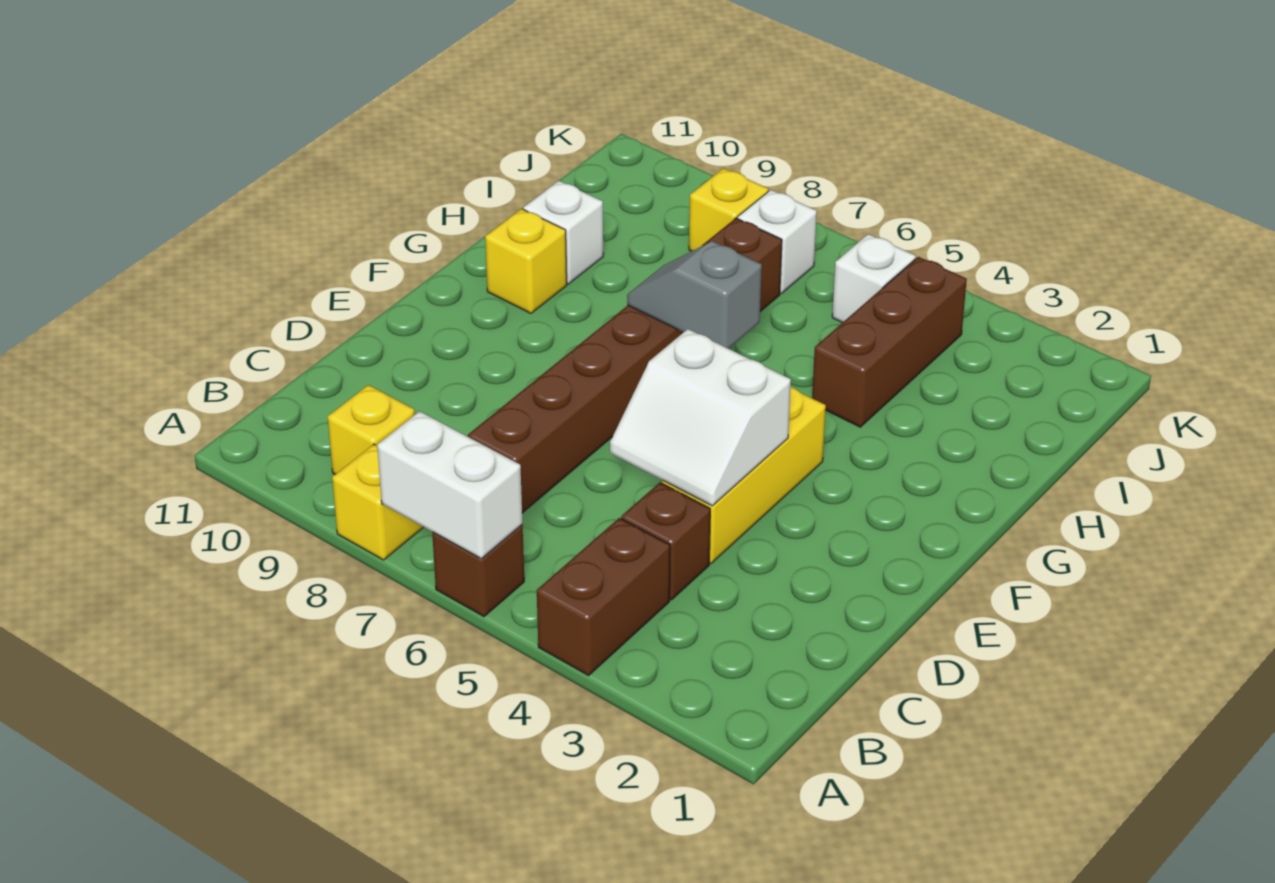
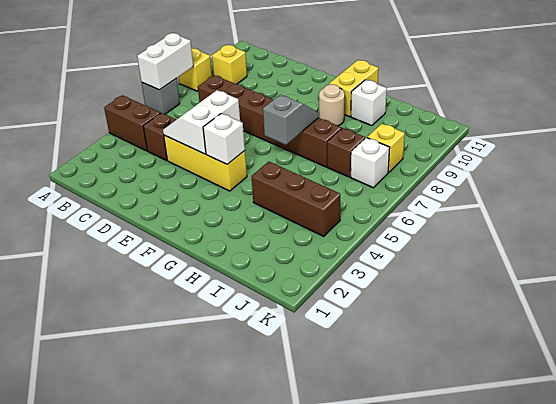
brown 1x1 brick [432,525,524,617] -> grey 1x1 brick [142,79,180,114]
none -> tan 1x1 round brick [319,84,345,126]
yellow 1x1 brick [485,209,567,313] -> yellow 1x2 brick [329,60,378,117]
white 1x1 brick [832,234,916,323] -> white 1x1 brick moved to [203,113,245,164]

